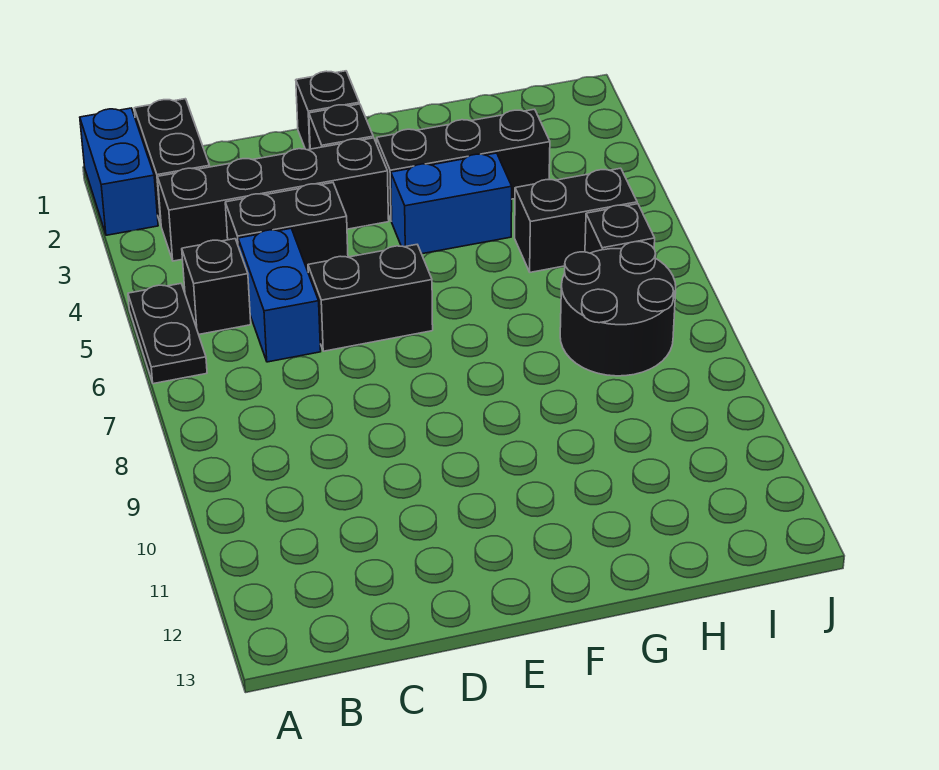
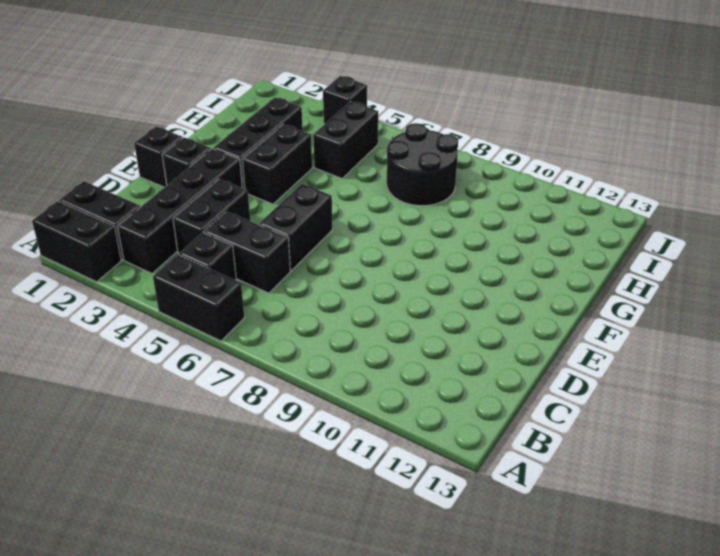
blue 1x2 brick [80,108,158,235] -> black 1x2 brick [32,201,121,282]
black 1x2 plate [128,284,207,384] -> black 1x2 brick [153,255,245,341]
blue 1x2 brick [238,228,321,362] -> black 1x2 brick [204,212,290,293]
blue 1x2 brick [391,153,512,254] -> black 1x2 brick [242,124,312,204]
black 1x1 brick [585,204,655,253] -> black 1x1 brick moved to [323,76,367,124]

